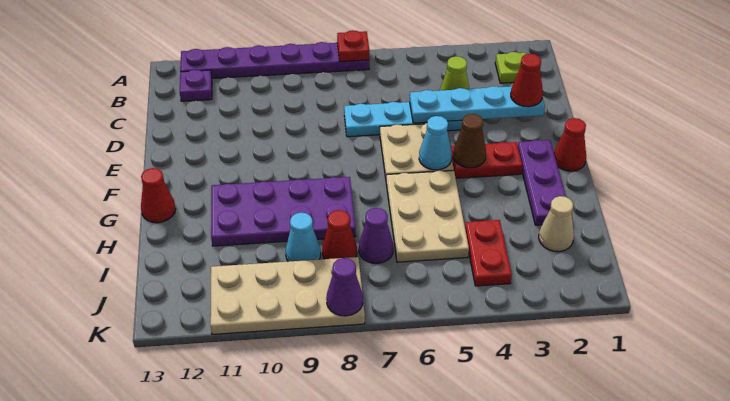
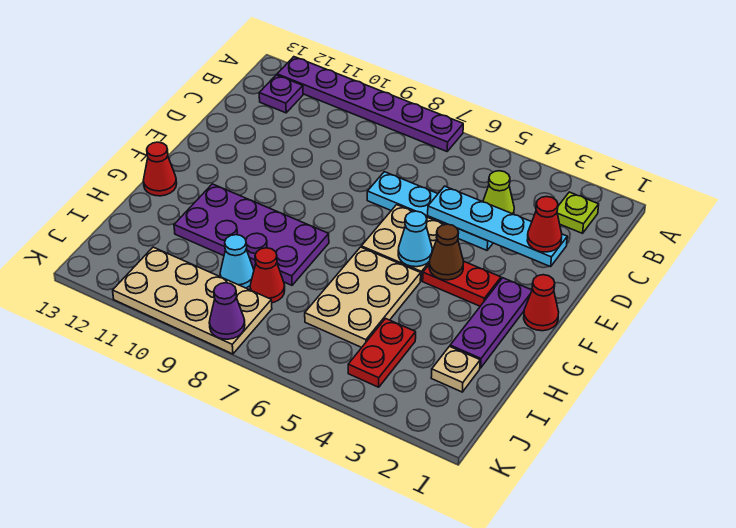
red 1x1 plate [337,30,369,62] -> none
tan 1x1 cone [539,196,574,252] -> tan 1x1 plate [431,346,480,392]
purple 1x1 cone [359,208,393,263] -> none

